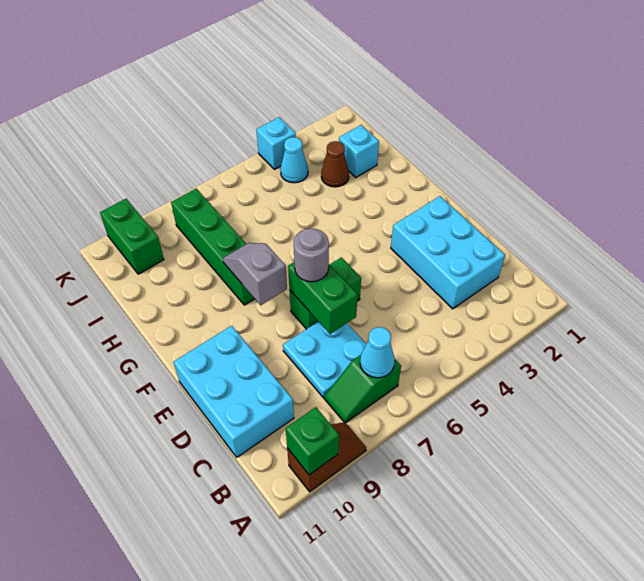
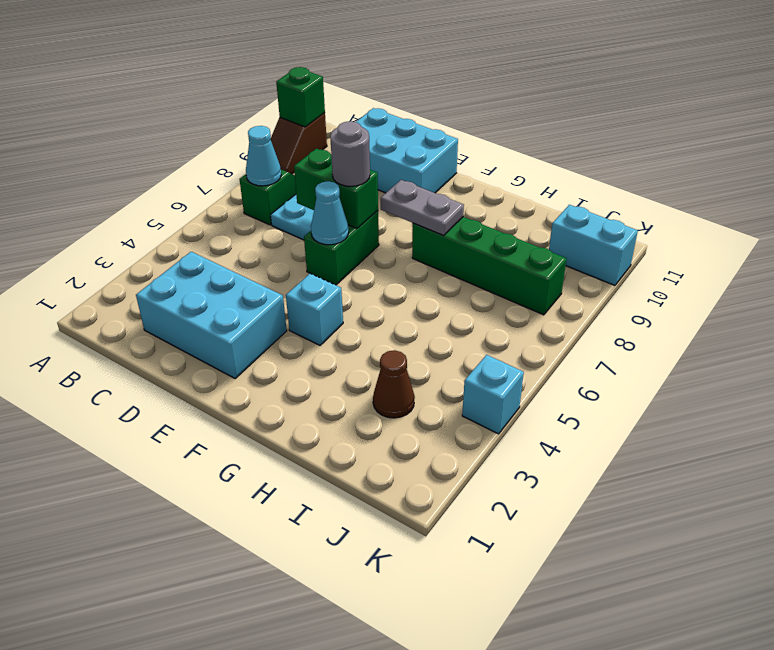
grey 1x2 slope [223,243,287,305] -> grey 1x2 plate [381,180,464,236]
cyan 1x1 brick [339,125,379,177] -> cyan 1x1 brick moved to [286,274,343,345]
cyan 1x1 cone [280,137,308,183] -> cyan 1x1 cone moved to [311,181,349,245]
green 1x2 brick [100,199,164,274] -> cyan 1x2 brick [549,205,638,285]

